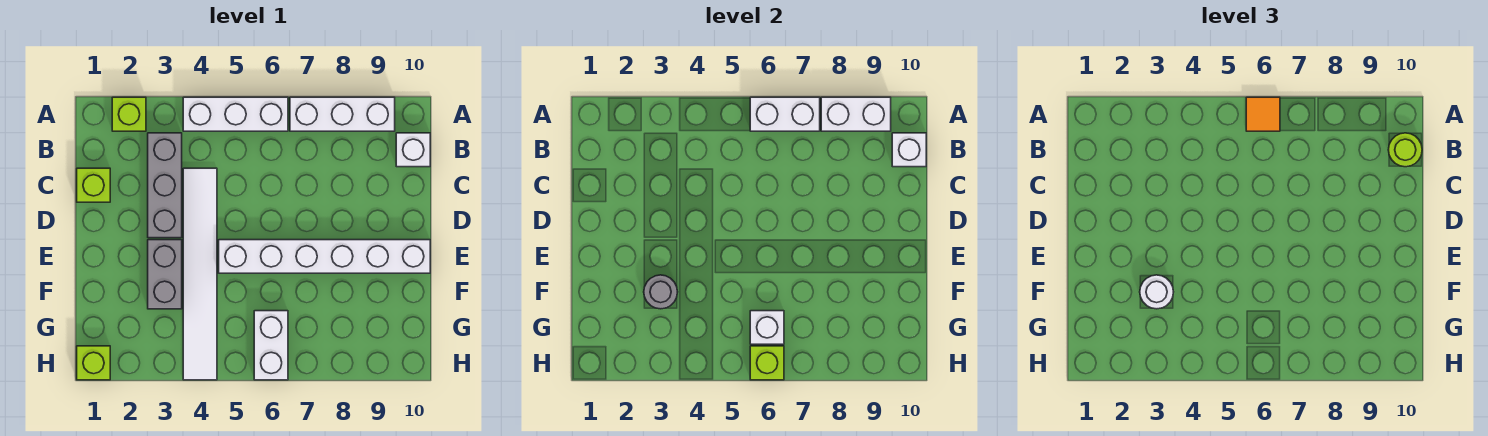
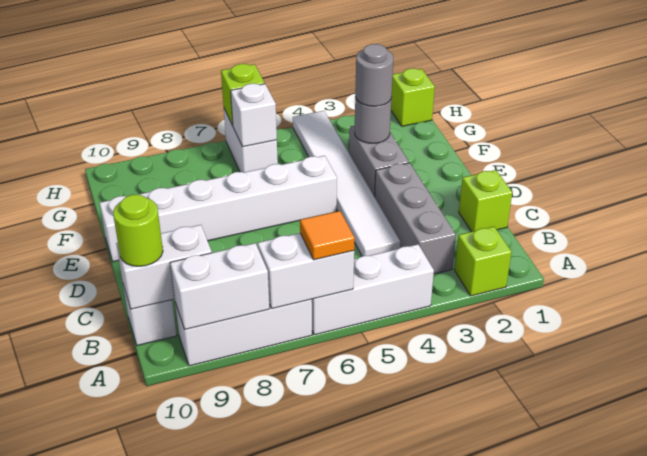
white 1x1 brick [892,133,926,167] -> white 1x2 brick [116,225,212,309]
white 1x1 round brick [1140,275,1173,309] -> grey 1x1 round brick [355,44,393,106]

